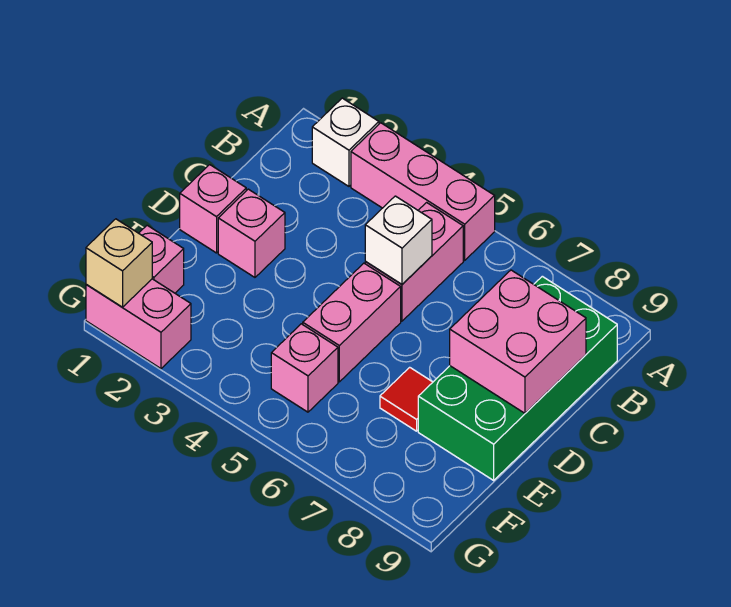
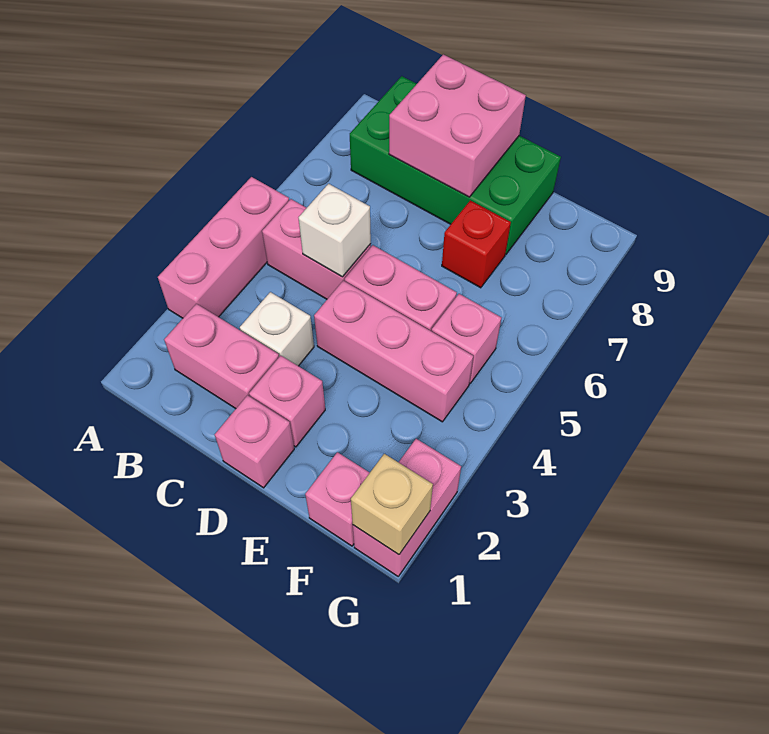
white 1x1 brick [312,98,379,186] -> white 1x1 brick moved to [240,292,314,366]
none -> pink 1x2 brick [164,304,279,409]
none -> pink 1x3 brick [314,280,473,422]
red 1x1 tile [380,367,433,431] -> red 1x1 brick [442,200,511,288]

